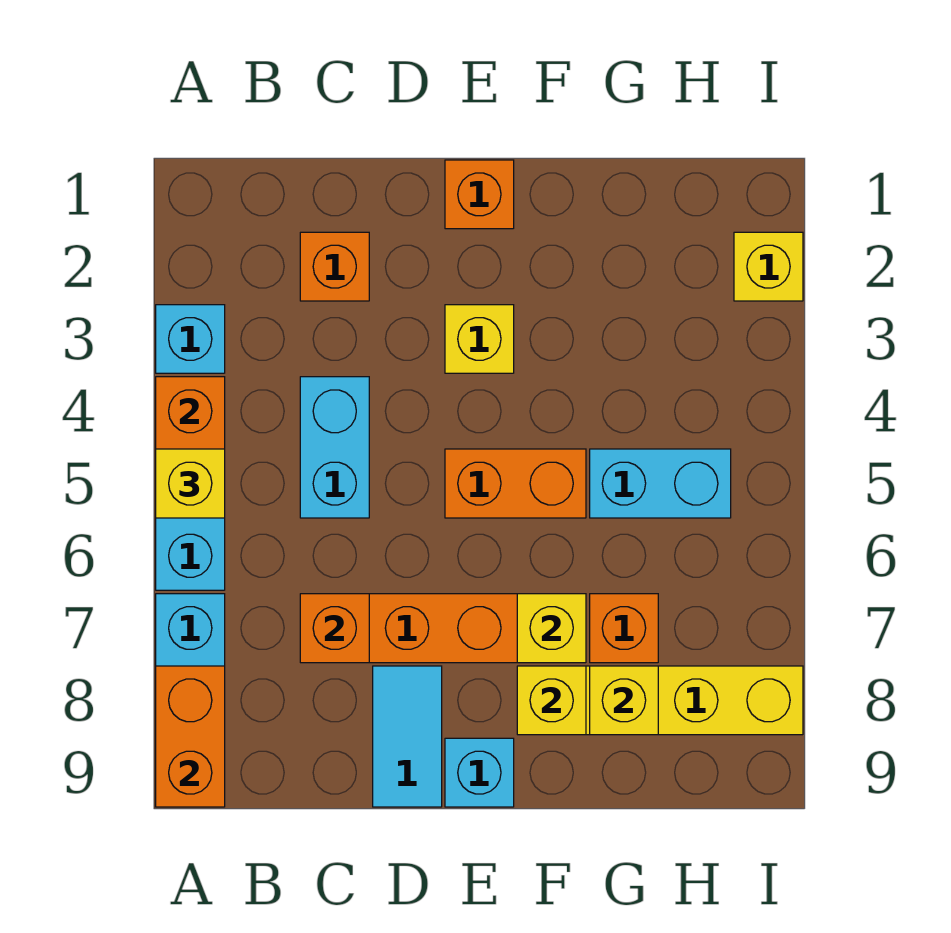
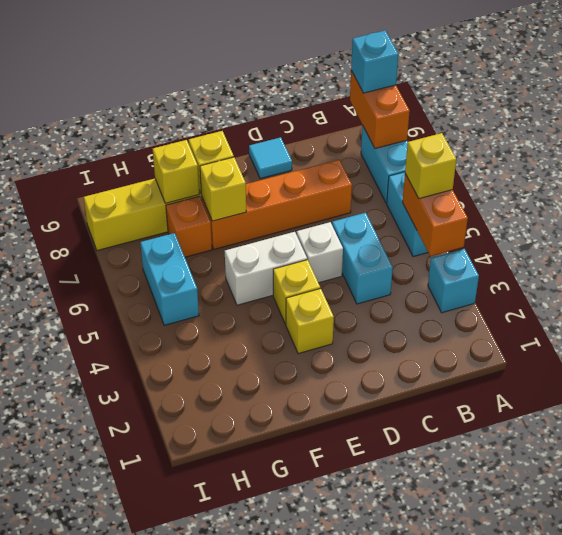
orange 1x1 brick [300,232,369,301] -> none
orange 1x1 brick [300,594,369,663] -> none
none -> white 1x1 brick [297,222,343,283]
cyan 1x2 tile [373,666,442,807] -> cyan 1x1 tile [249,137,292,179]
orange 1x1 brick [445,160,514,229] -> none
orange 1x2 brick [445,449,586,518] -> white 1x2 brick [225,232,307,305]
cyan 1x1 brick [445,738,514,807] -> cyan 1x1 brick moved to [351,31,398,93]
cyan 1x2 brick [590,449,731,518] -> cyan 1x2 brick turned to [140,233,199,325]
yellow 1x1 brick [734,232,803,301] -> yellow 1x1 brick moved to [273,260,320,324]

